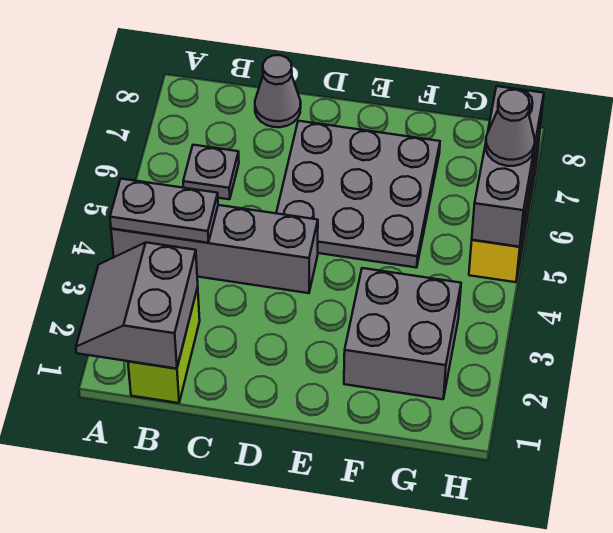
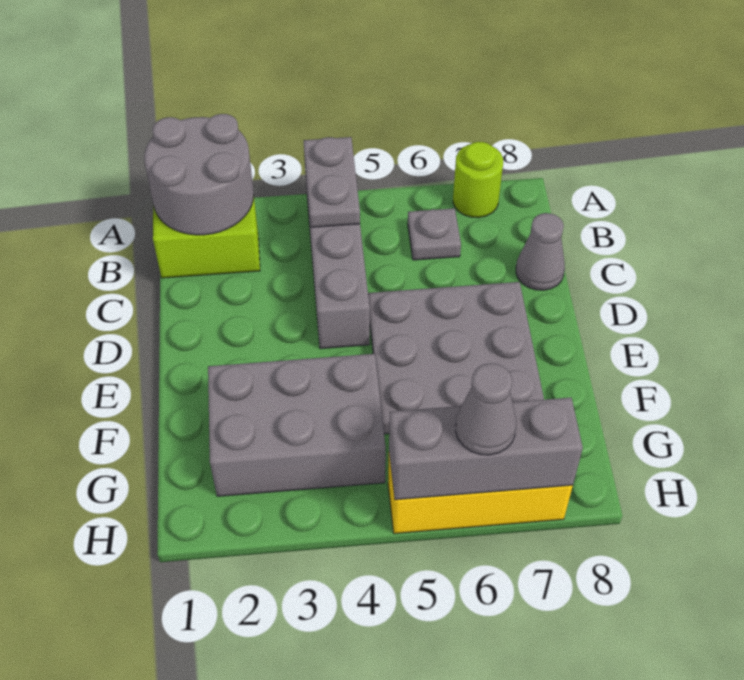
grey 2x2 slope [76,243,198,369] -> grey 2x2 round brick [144,114,254,235]
none -> lime 1x1 round brick [453,142,503,218]
grey 2x2 brick [344,268,461,399] -> grey 2x3 brick [208,354,386,496]

